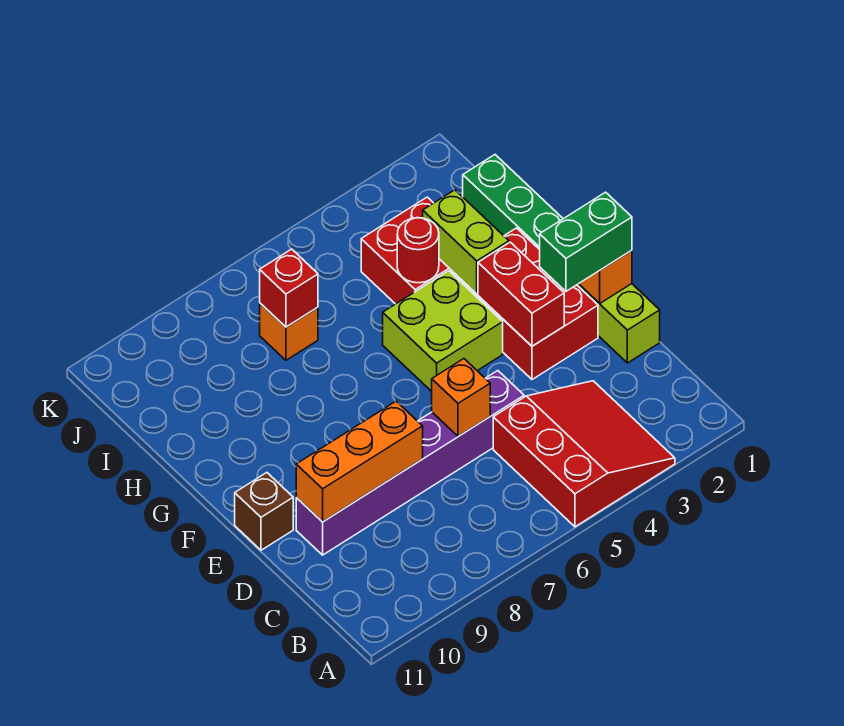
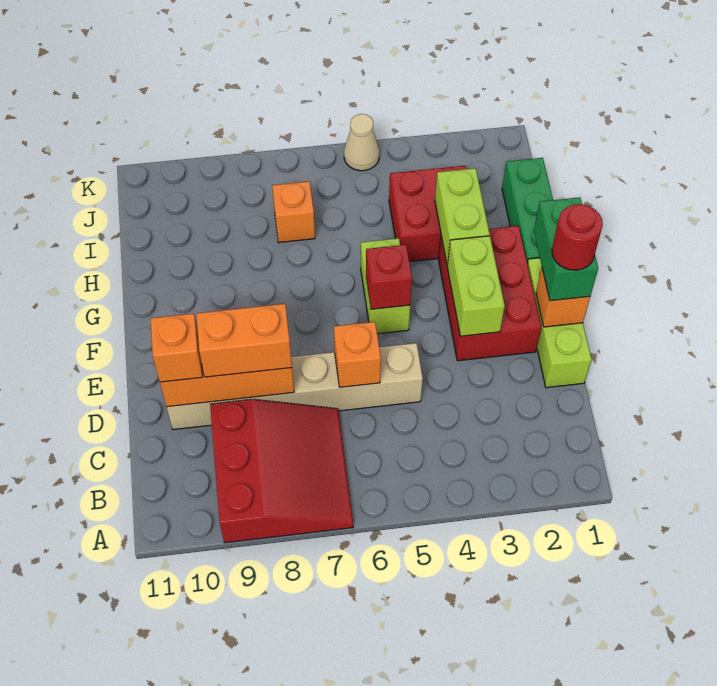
red 3x3 slope [493,381,675,527] -> red 3x3 slope moved to [210,399,353,543]
purple 1x6 brick [296,371,524,555] -> tan 1x6 brick [167,343,423,430]
none -> orange 1x2 brick [196,304,292,377]
none -> orange 1x1 brick [150,314,202,382]
green 1x2 brick [540,192,632,291] -> green 1x2 brick turned to [534,197,598,301]
red 1x2 brick [478,242,564,346] -> lime 1x2 brick [447,236,505,336]
brown 1x1 brick [235,473,293,550] -> none
lime 2x2 brick [383,271,503,392] -> lime 1x2 brick [361,238,410,334]
red 1x1 round brick [397,218,439,283] -> red 1x1 round brick moved to [552,204,603,270]
red 1x1 brick [260,249,318,327] -> red 1x1 brick moved to [366,245,412,309]
none -> tan 1x1 cone [344,114,380,171]

